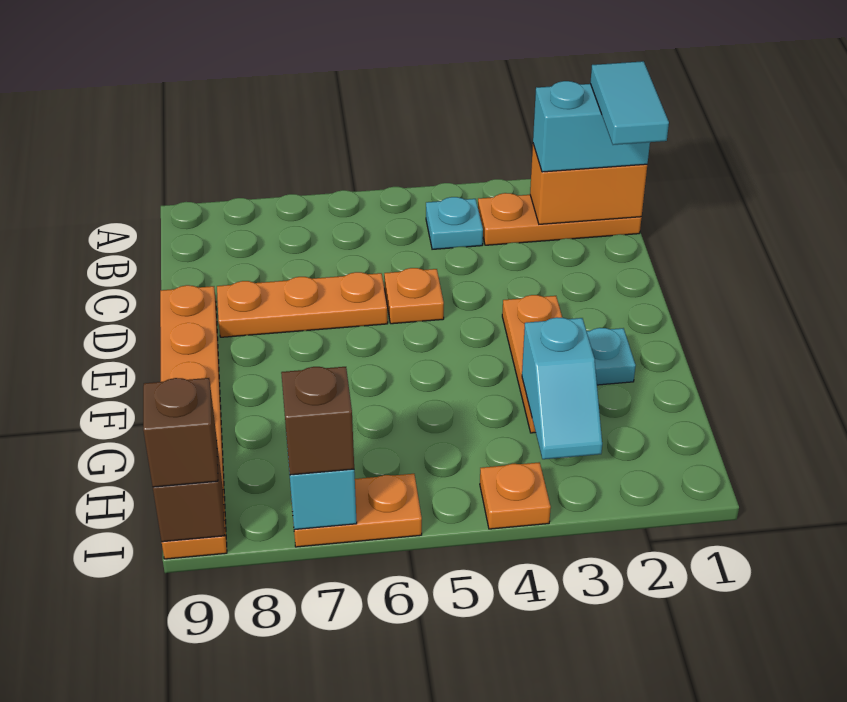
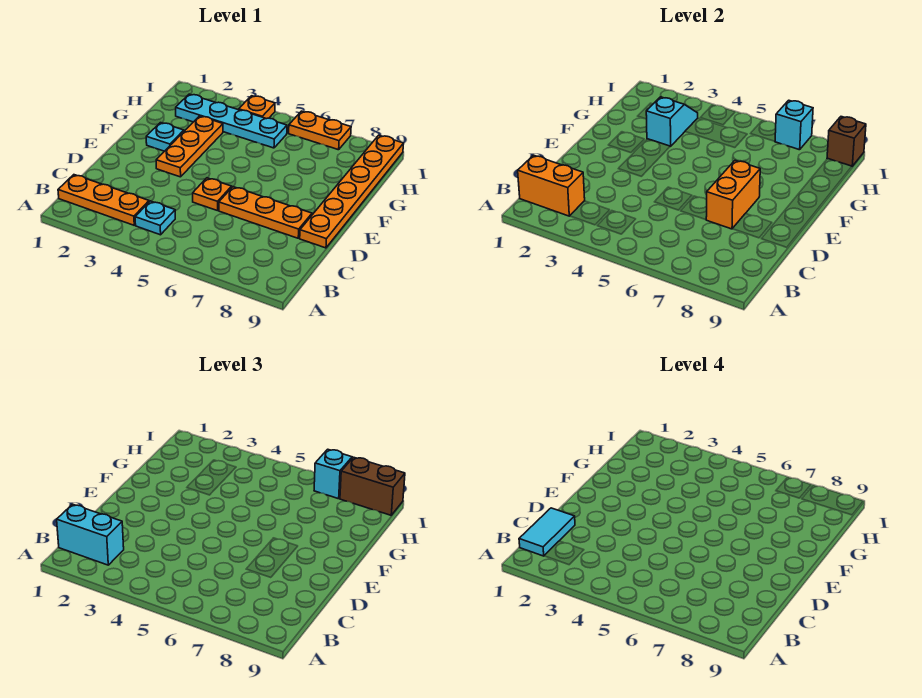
none -> orange 1x2 brick [706,160,760,229]
none -> cyan 1x4 plate [176,94,287,148]
brown 1x1 brick [281,367,354,475] -> cyan 1x1 brick [314,449,352,499]
brown 1x1 brick [143,378,218,487] -> brown 1x2 brick [340,457,405,515]

